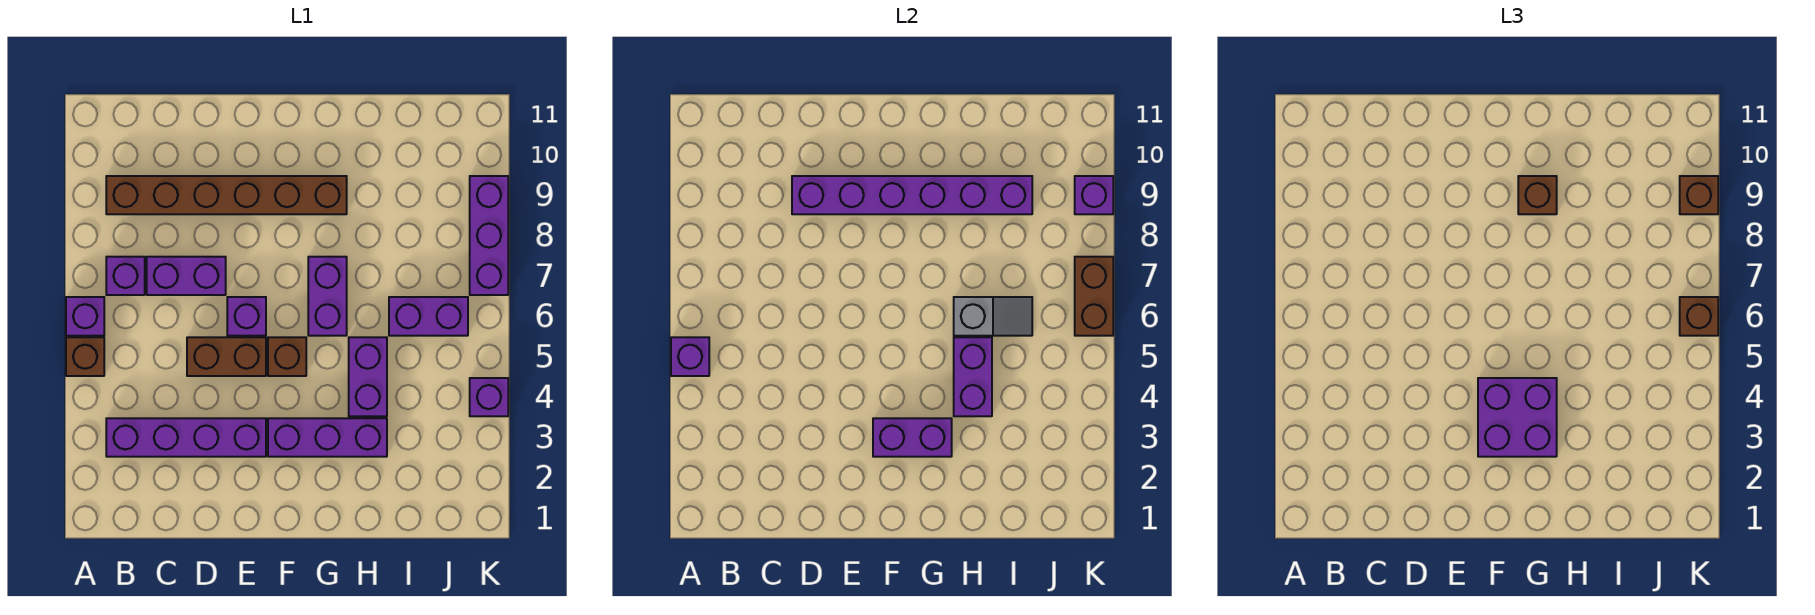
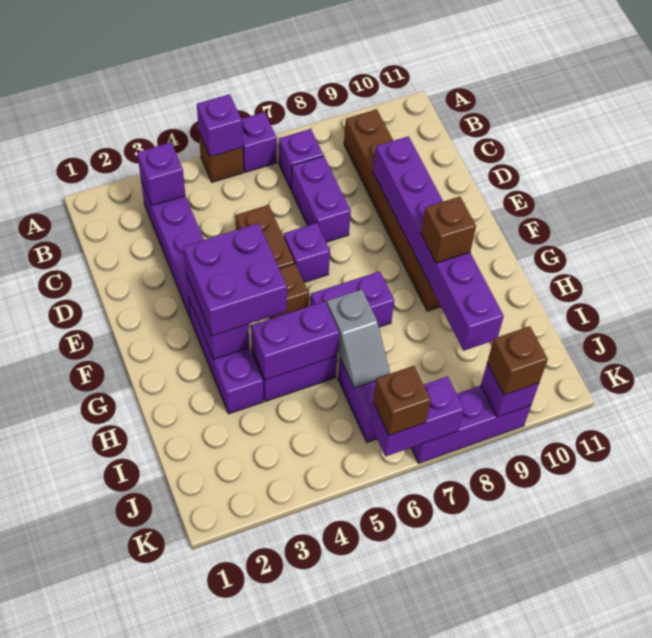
purple 1x1 brick [470,378,508,416] -> purple 1x1 brick moved to [137,142,185,206]
brown 1x2 brick [1075,257,1113,336] -> purple 1x2 brick [370,376,464,457]

